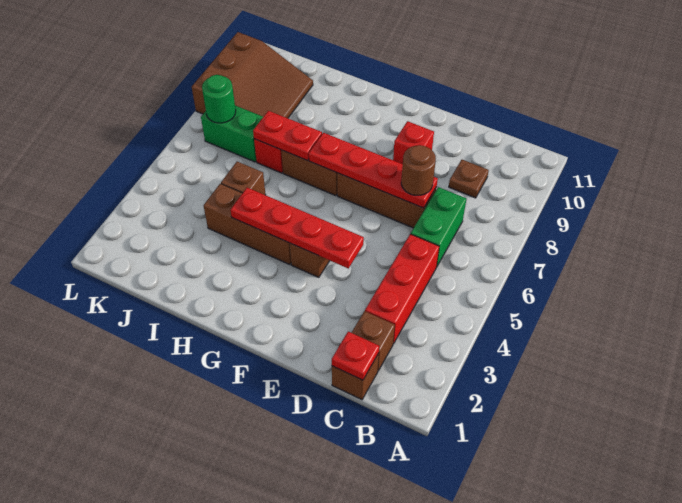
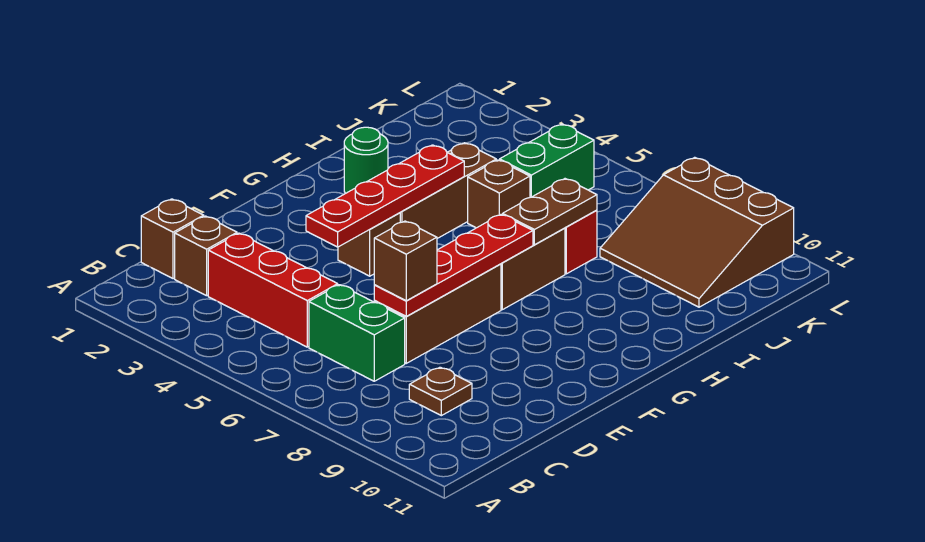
red 1x1 plate [332,332,379,380] -> none
brown 1x1 round brick [401,145,436,195] -> brown 1x1 brick [374,221,437,301]
red 1x1 brick [393,121,434,164] -> none
red 1x2 plate [253,111,322,161] -> brown 1x2 plate [503,179,597,245]
green 1x2 brick [201,106,263,162] -> green 1x2 brick moved to [500,124,594,197]
green 1x1 round brick [202,75,236,123] -> green 1x1 round brick moved to [344,127,388,193]

